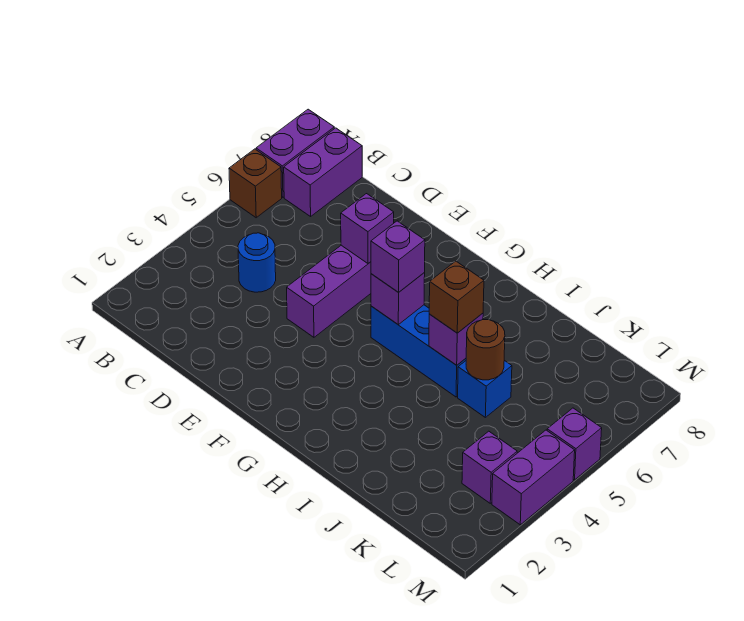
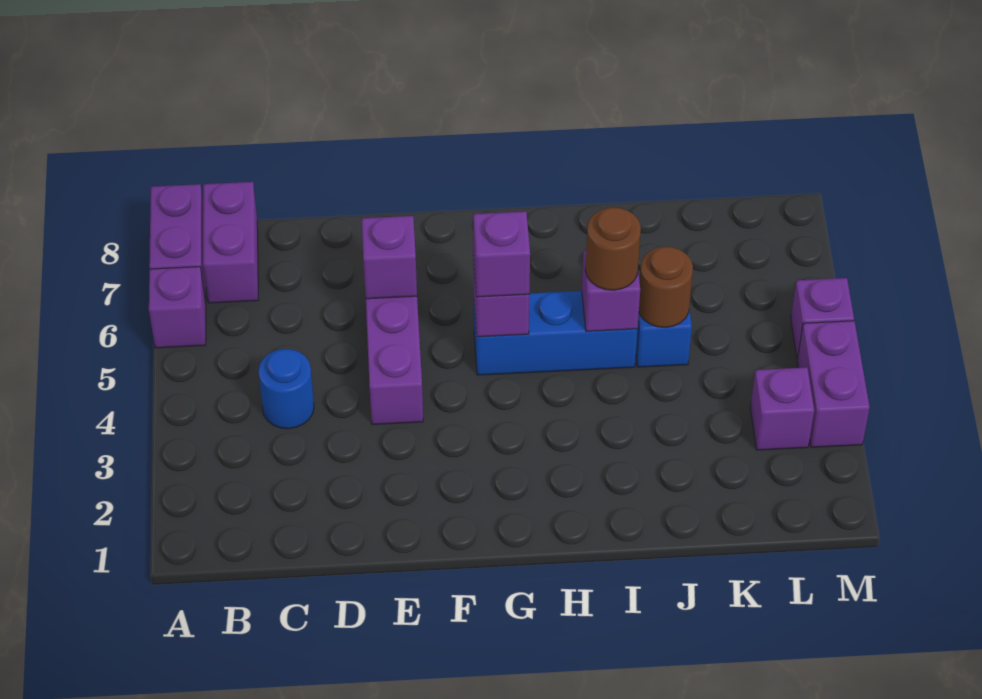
brown 1x1 brick [229,149,282,218] -> purple 1x1 brick [149,267,206,348]
brown 1x1 brick [429,261,484,333] -> brown 1x1 round brick [585,207,641,290]

